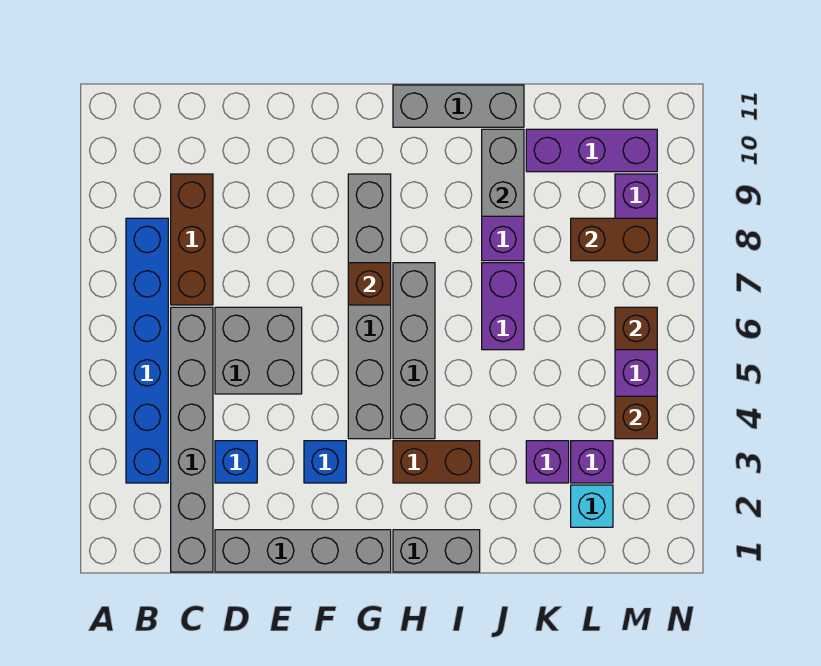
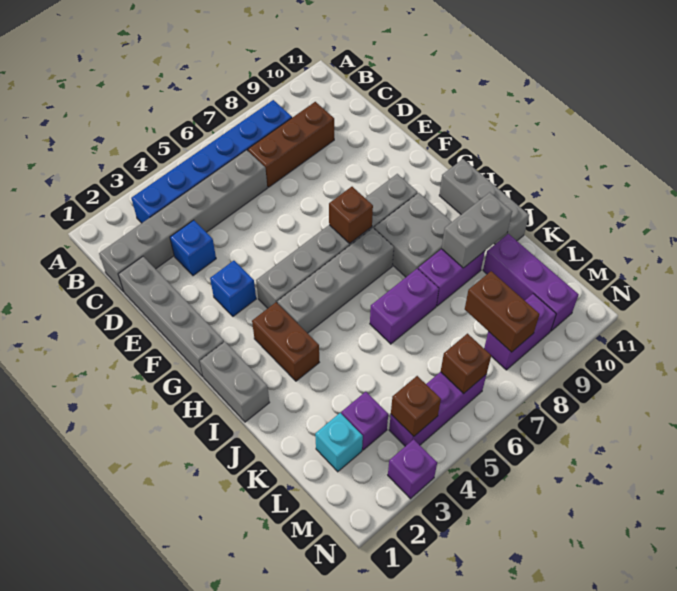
grey 2x2 brick [215,307,302,394] -> grey 2x2 brick moved to [374,193,452,277]
purple 1x1 brick [526,441,569,483] -> purple 1x1 brick moved to [388,439,437,499]

